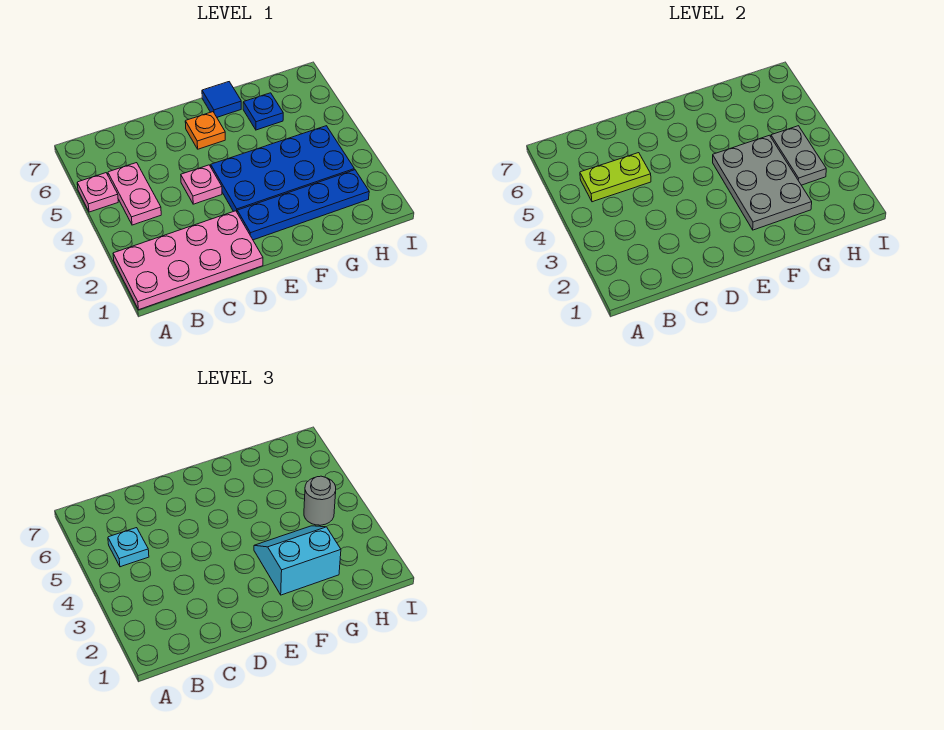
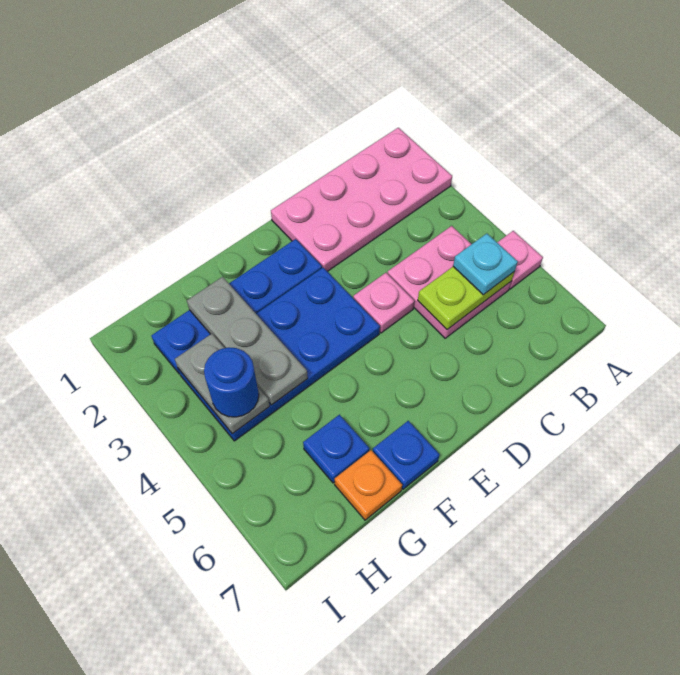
pink 1x2 plate [108,163,161,225] -> pink 2x2 plate [388,226,511,338]
orange 1x1 plate [185,112,225,149] -> orange 1x1 plate moved to [335,450,402,520]
grey 2x3 plate [713,135,812,230] -> grey 1x3 plate [187,277,308,405]
cyan 2x2 slope [254,526,341,595] -> none
blue 1x1 tile [202,82,241,117] -> blue 1x1 plate [373,421,440,489]
grey 1x1 round brick [304,476,336,525] -> blue 1x1 round brick [204,347,259,417]

